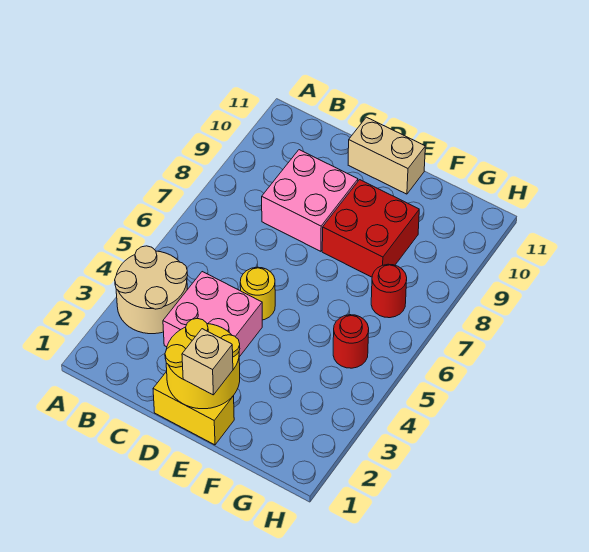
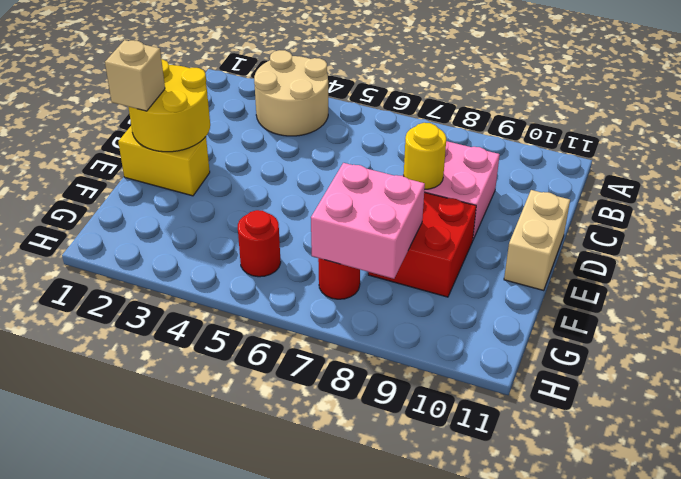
pink 2x2 brick [163,272,262,357] -> pink 2x2 brick moved to [311,163,425,279]
yellow 1x2 brick [153,371,234,445] -> yellow 1x2 brick turned to [118,126,210,196]
yellow 1x1 round brick [240,267,275,320] -> yellow 1x1 round brick moved to [404,123,446,189]

